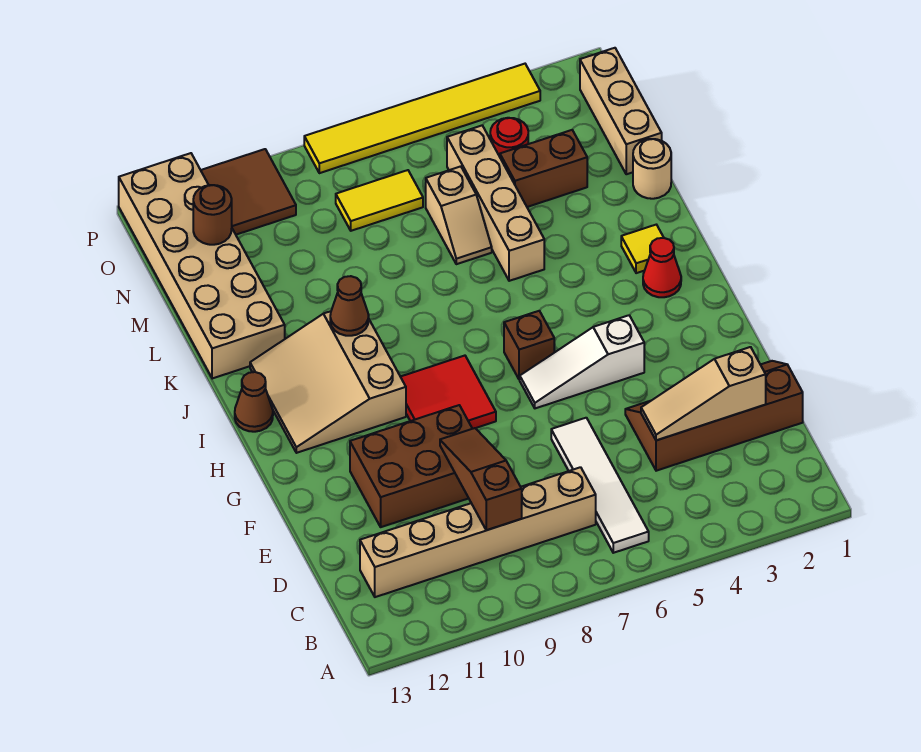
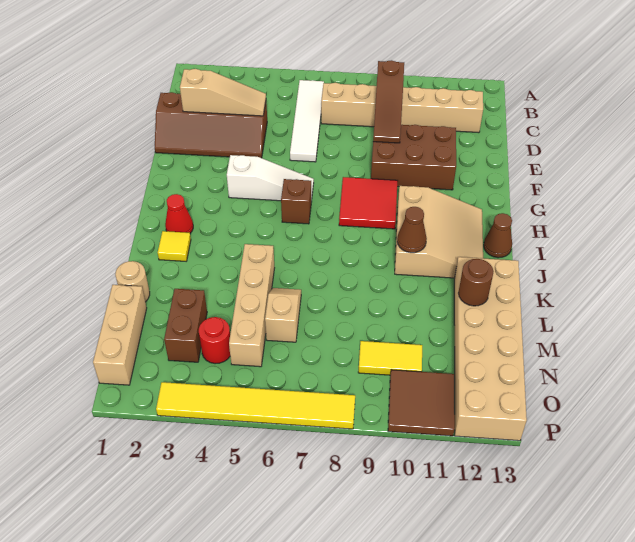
brown 1x2 brick [500,130,587,207] -> brown 1x2 brick turned to [164,289,207,362]
yellow 1x2 tile [336,170,423,231] -> yellow 1x2 tile moved to [358,341,422,375]
brown 1x1 round brick [193,185,232,245] -> brown 1x1 round brick moved to [458,259,494,306]

